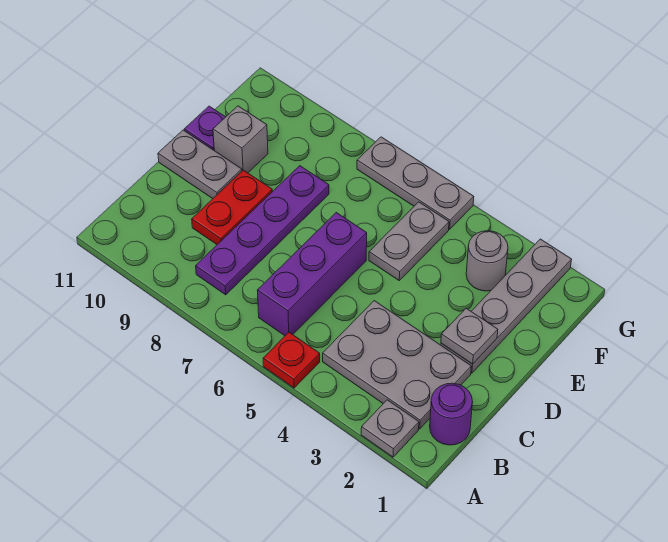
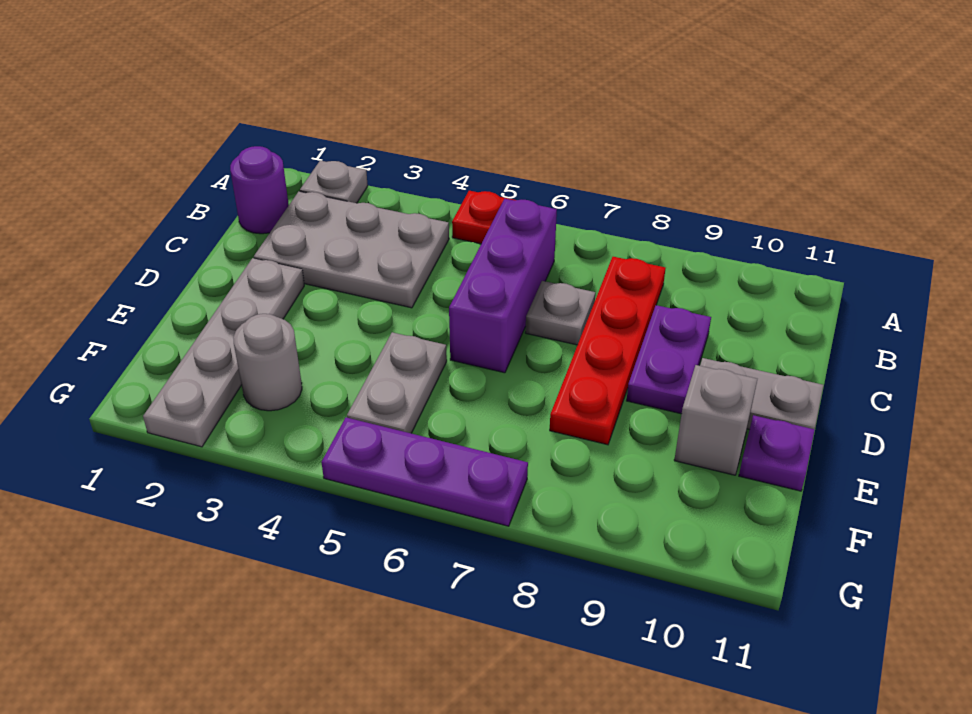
purple 1x4 plate [196,166,329,295] -> red 1x4 plate [550,257,665,445]
red 1x2 plate [192,170,272,244] -> purple 1x2 plate [627,305,711,414]
grey 1x1 plate [441,308,498,364] -> grey 1x1 plate moved to [525,281,595,345]
grey 1x3 plate [357,137,474,229] -> purple 1x3 plate [321,418,528,526]

